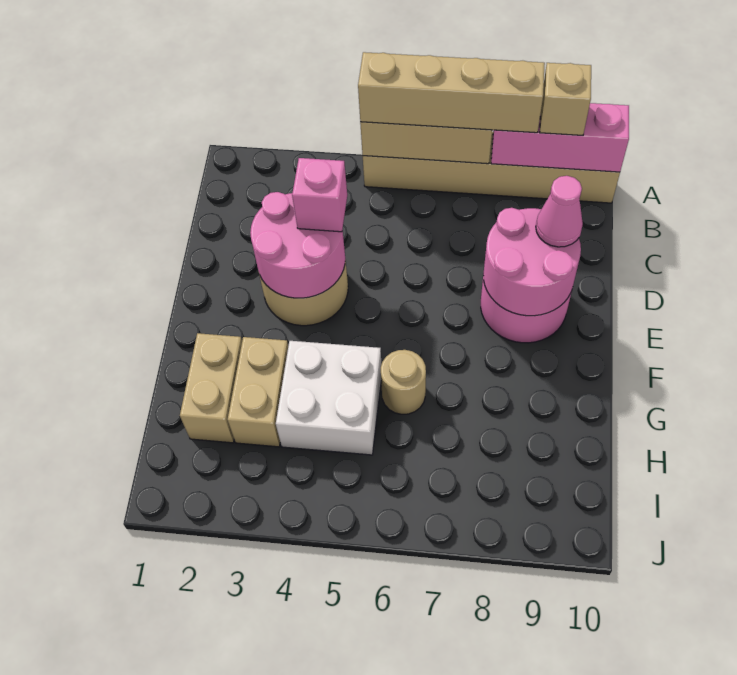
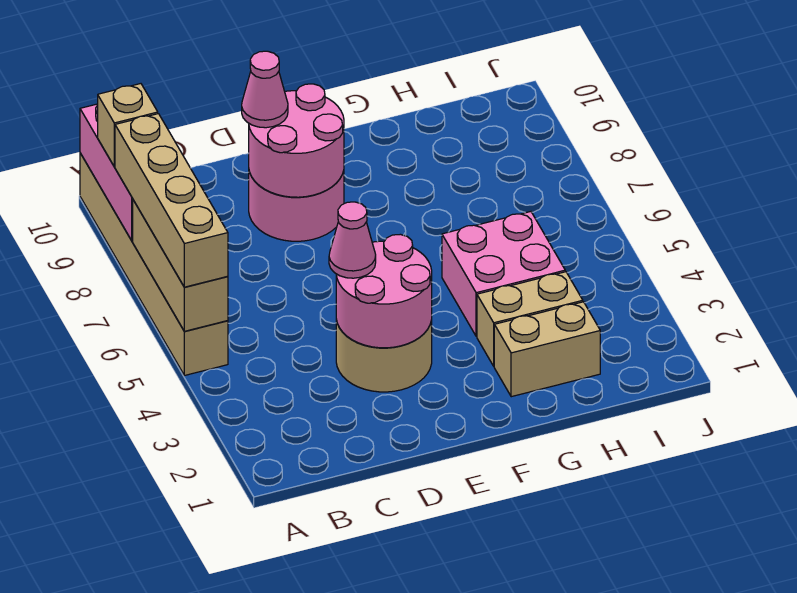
pink 1x1 brick [292,158,347,232] -> pink 1x1 cone [329,202,376,278]
white 2x2 brick [276,341,382,455] -> pink 2x2 brick [442,212,565,336]
tan 1x1 round brick [381,350,426,414] -> none

